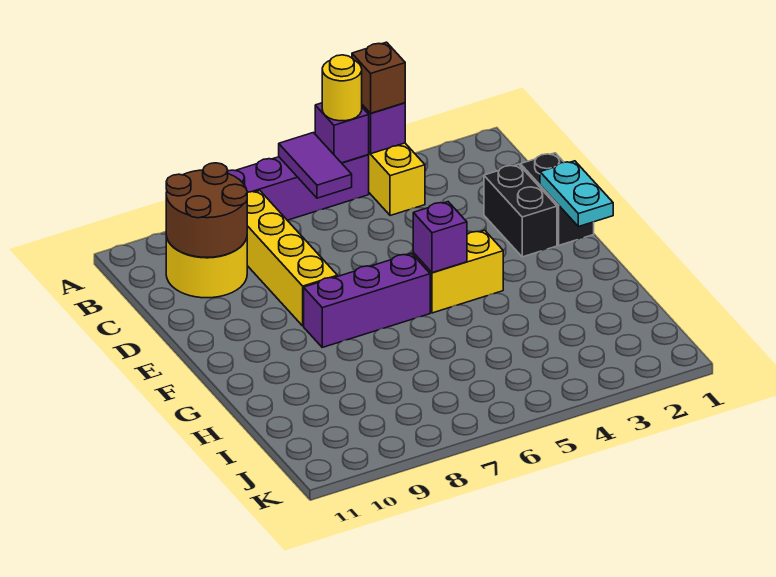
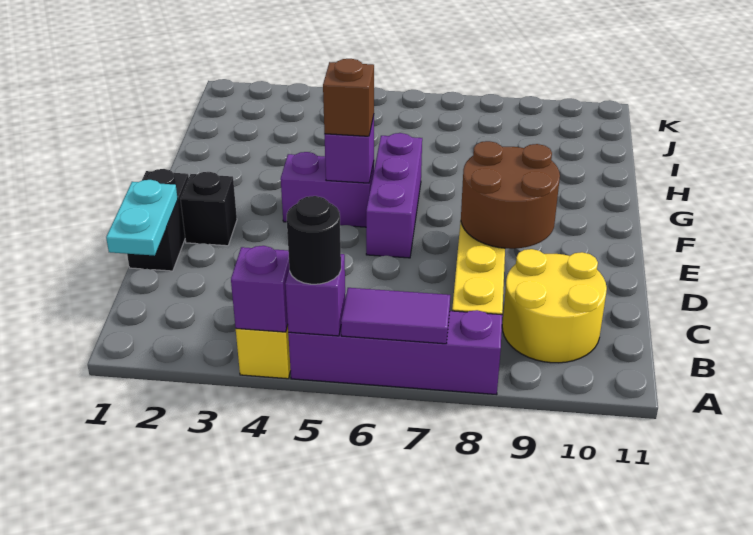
brown 1x1 brick [352,42,405,113] -> brown 1x1 brick moved to [323,59,374,136]
yellow 1x1 round brick [322,55,362,121] -> black 1x1 round brick [287,196,341,284]
purple 1x2 tile [279,133,352,198] -> purple 1x2 tile turned to [341,288,450,344]
brown 2x2 round brick [166,163,247,257] -> brown 2x2 round brick moved to [461,141,560,249]
black 1x2 brick [484,164,557,257] -> black 1x1 brick [181,172,237,246]
cyan 1x2 plate [540,161,613,227] -> cyan 1x2 plate moved to [106,180,178,256]
yellow 1x2 brick [413,230,503,313] -> purple 1x2 brick [281,152,374,227]
purple 1x3 brick [304,253,430,347] -> purple 1x3 brick turned to [366,133,422,258]

